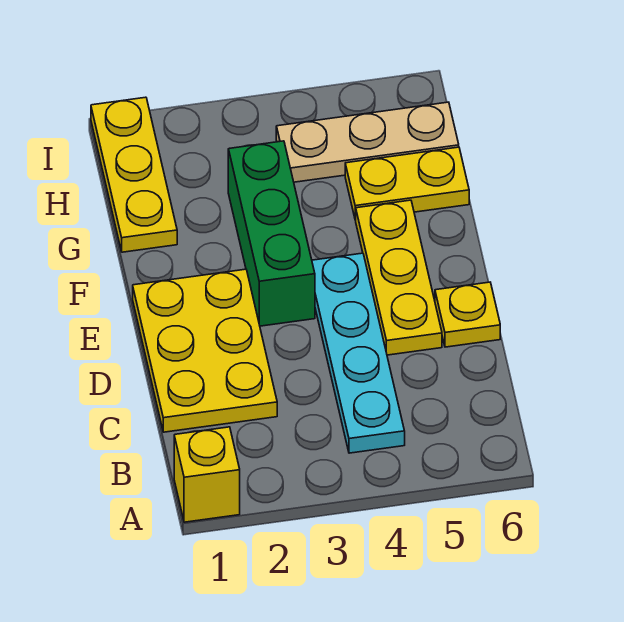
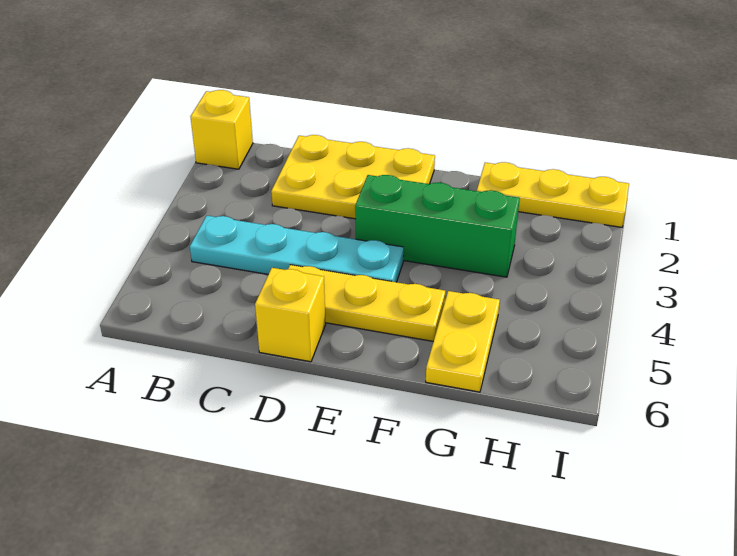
yellow 1x1 plate [435,282,500,347] -> yellow 1x1 brick [255,268,326,362]
tan 1x3 plate [276,102,459,182] -> none

